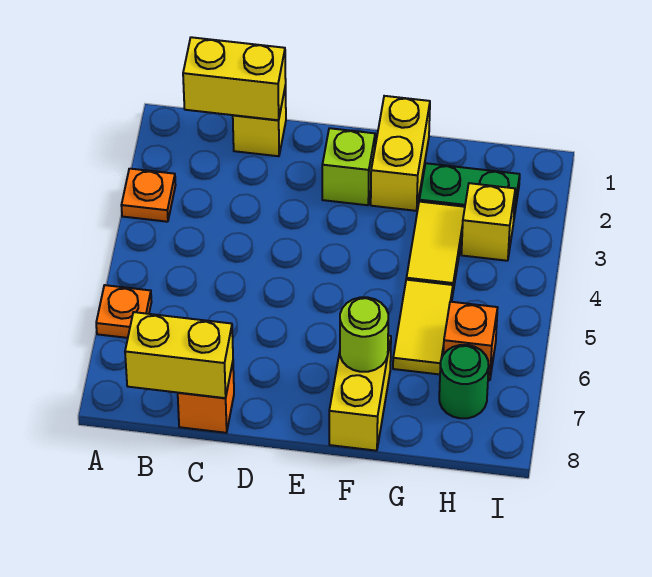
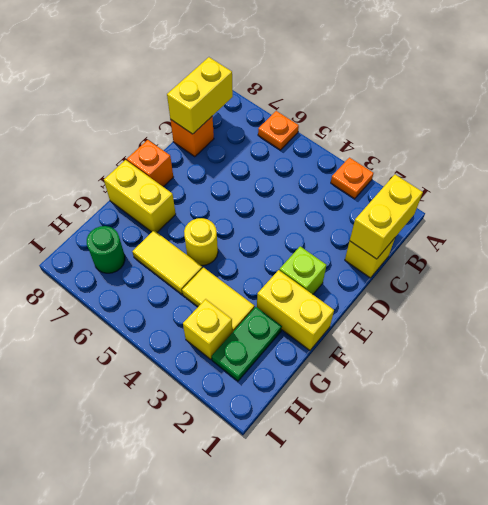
none -> yellow 1x1 round brick [184,218,218,265]
lime 1x1 round brick [340,297,388,372] -> none
orange 1x1 brick [443,302,498,380] -> orange 1x1 brick moved to [127,140,173,187]

